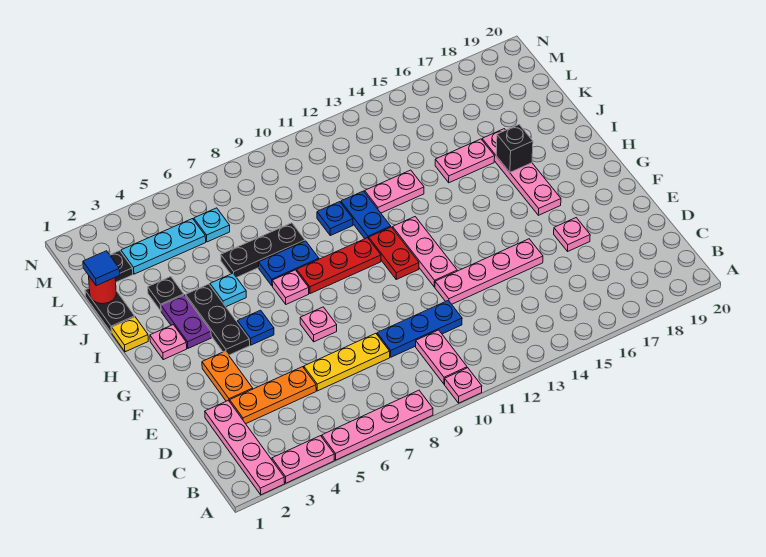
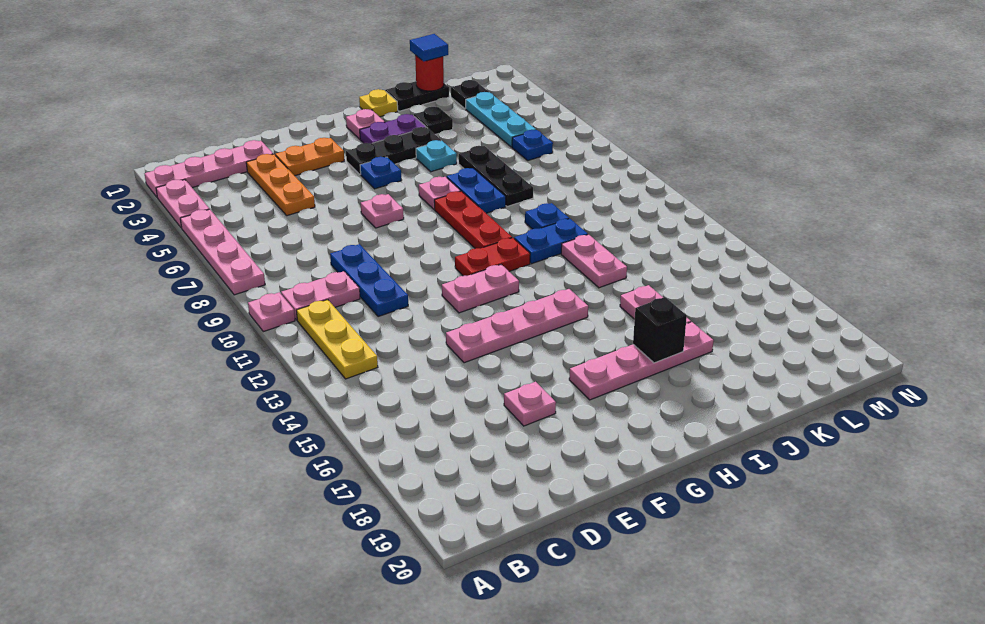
yellow 1x3 plate [304,333,390,391] -> yellow 1x3 plate moved to [296,300,378,379]
pink 1x4 plate [435,239,543,304] -> pink 1x4 plate turned to [446,289,588,363]
pink 1x3 plate [393,217,457,287] -> pink 1x2 plate [442,264,519,313]
cyan 1x1 plate [194,208,230,242] -> blue 1x1 plate [512,130,553,161]

